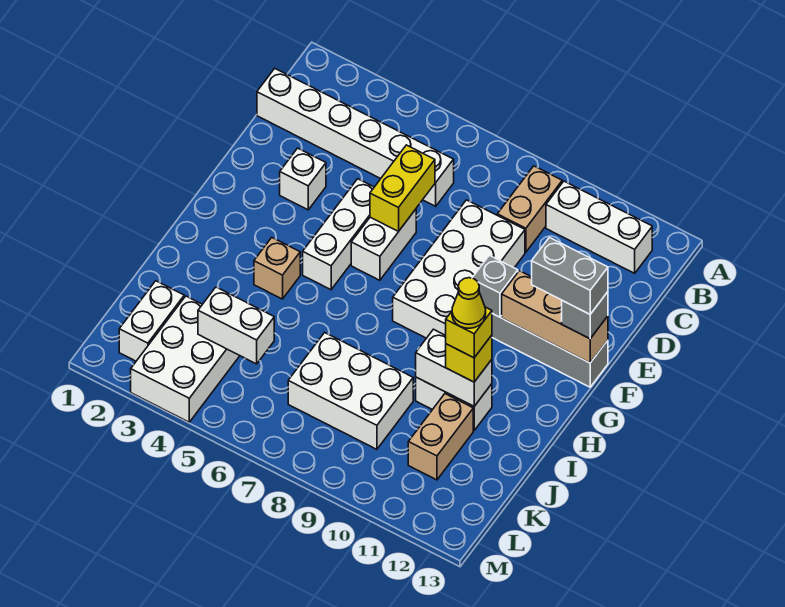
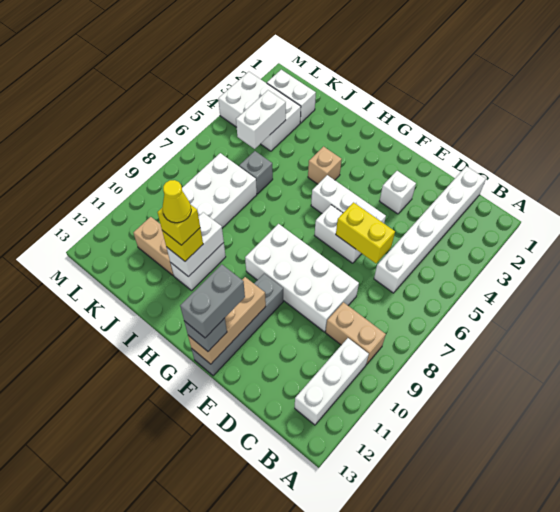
grey 1x1 brick [472,255,518,317] -> grey 1x1 brick moved to [239,151,273,194]

